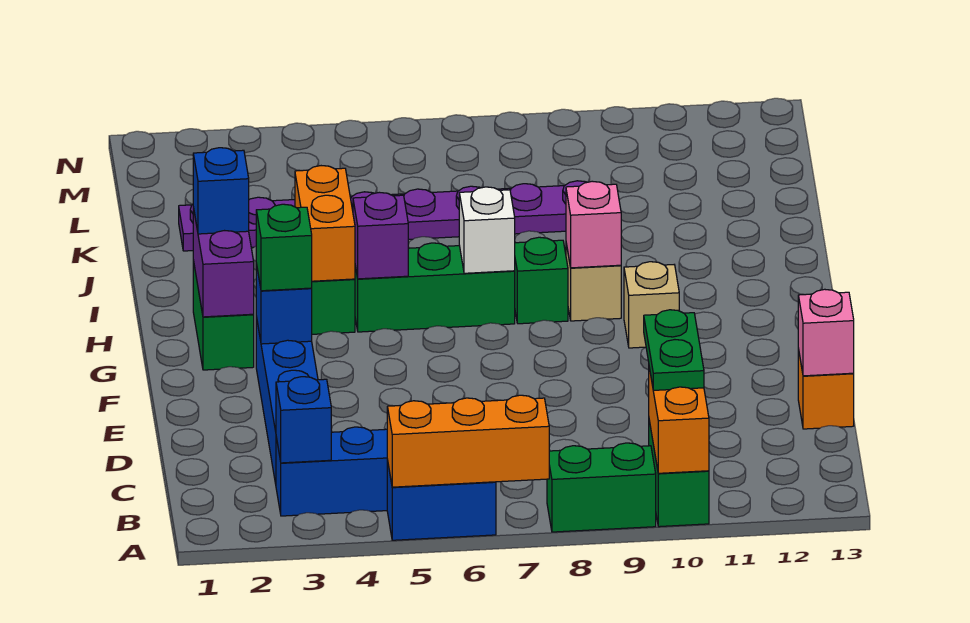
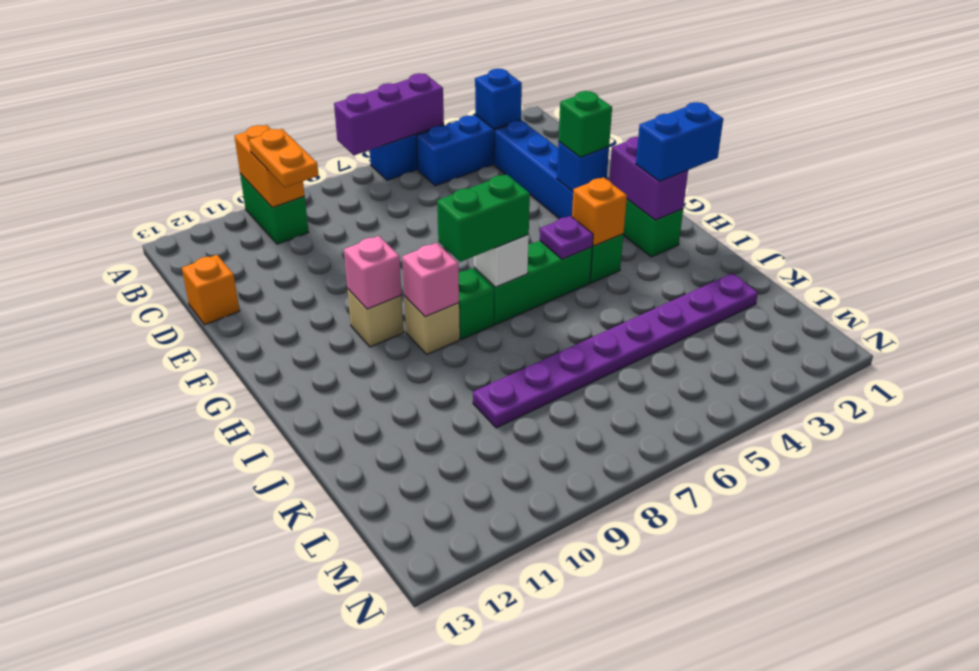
orange 1x3 brick [387,395,549,487] -> purple 1x3 brick [334,73,444,155]
green 1x2 brick [547,443,656,532] -> green 1x2 brick moved to [437,174,530,262]
green 1x2 plate [644,310,704,390] -> orange 1x2 plate [249,129,319,187]
pink 1x1 brick [798,289,854,376] -> pink 1x1 brick moved to [344,236,402,309]
blue 1x1 brick [193,148,249,234] -> blue 1x2 brick [636,102,723,182]
orange 1x2 brick [295,166,355,281] -> orange 1x1 brick [572,177,627,246]
purple 1x1 brick [353,192,408,279] -> purple 1x1 plate [540,216,593,259]

